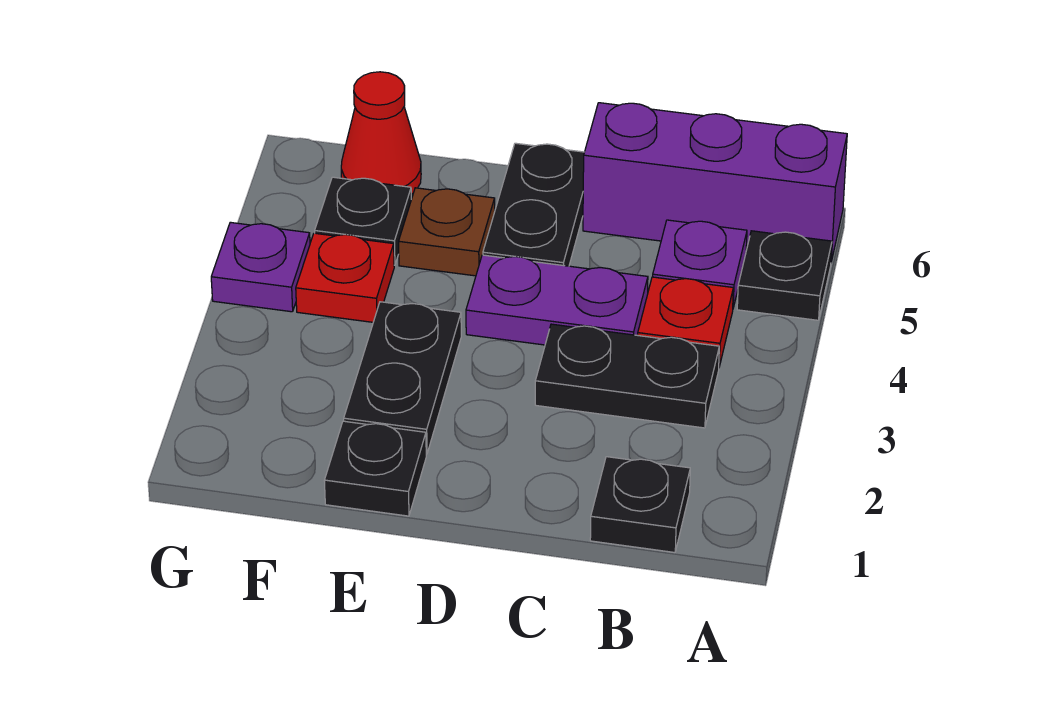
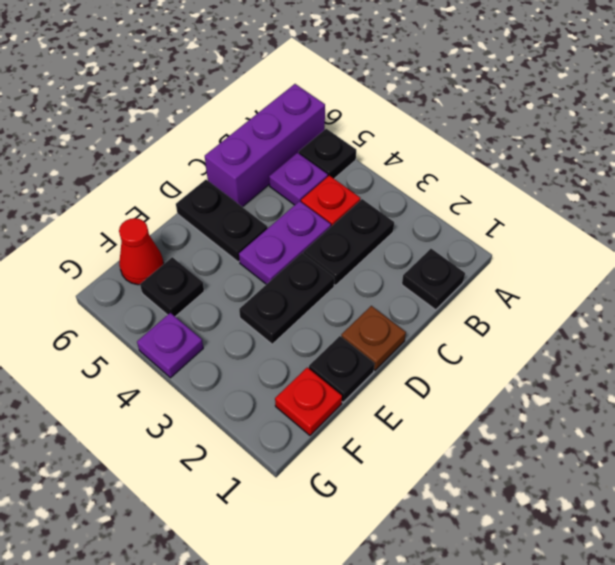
black 1x2 plate [344,302,461,454] -> black 1x2 plate turned to [239,253,334,344]
brown 1x1 plate [399,188,495,276] -> brown 1x1 plate moved to [341,306,406,370]
red 1x1 plate [296,233,394,322] -> red 1x1 plate moved to [275,367,342,435]

